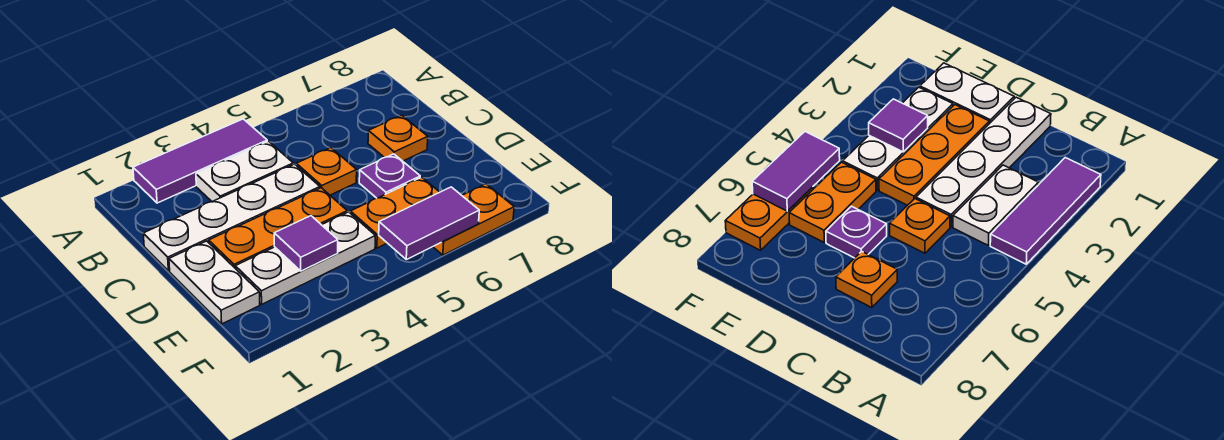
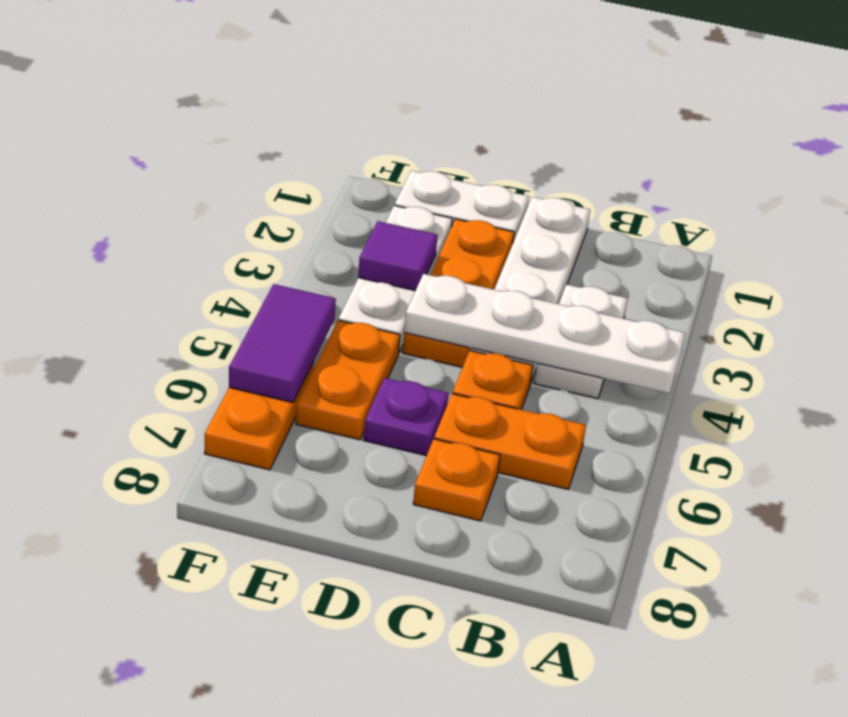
purple 1x3 tile [133,119,267,203] -> none
none -> white 1x4 plate [404,274,685,393]
none -> orange 1x2 plate [434,394,586,489]

